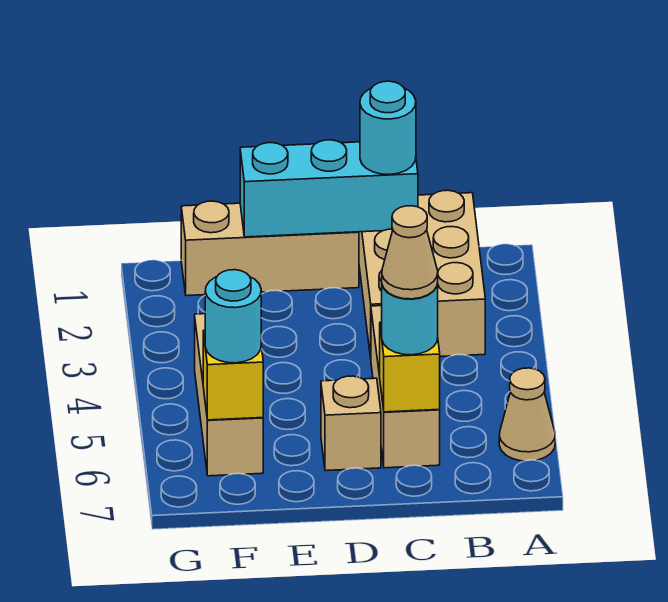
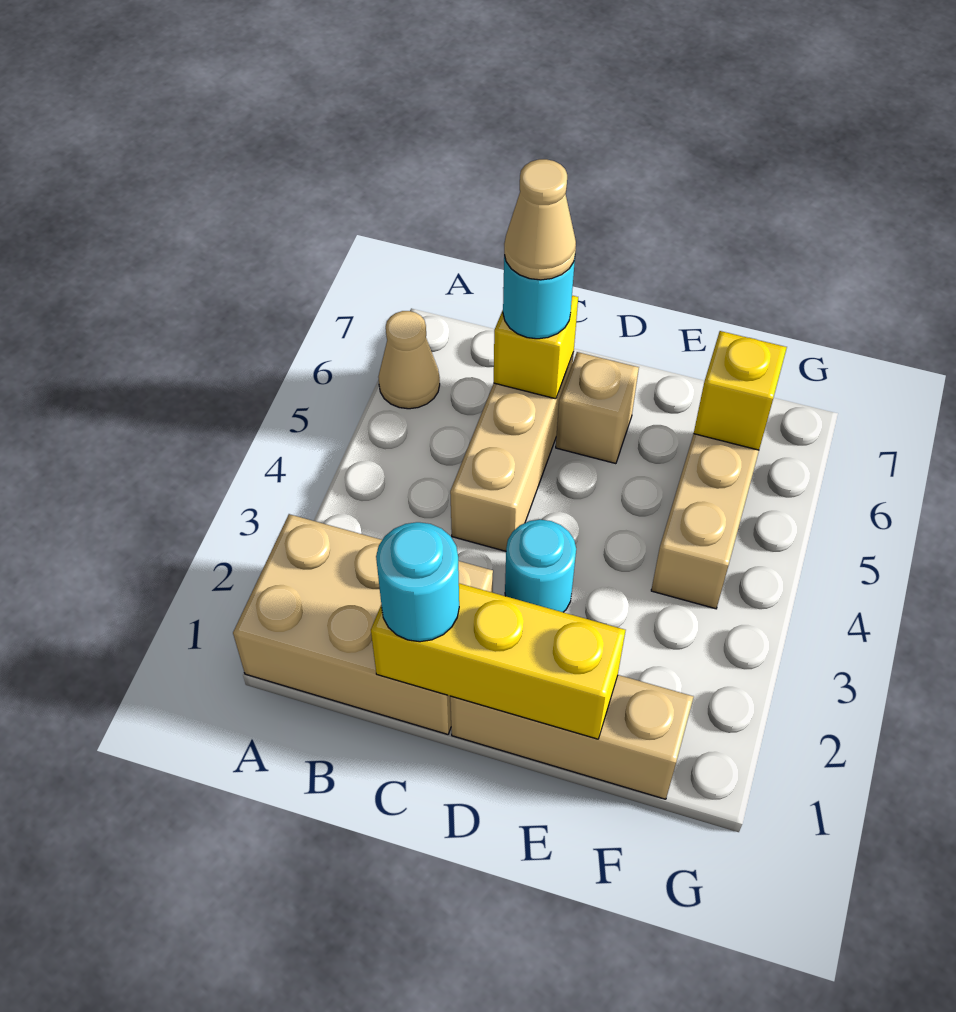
tan 2x3 brick [359,190,485,358] -> tan 2x3 brick turned to [233,514,493,734]
cyan 1x3 brick [240,140,418,237] -> yellow 1x3 brick [371,583,626,739]
cyan 1x1 round brick [205,270,261,363] -> cyan 1x1 round brick moved to [505,520,576,612]

